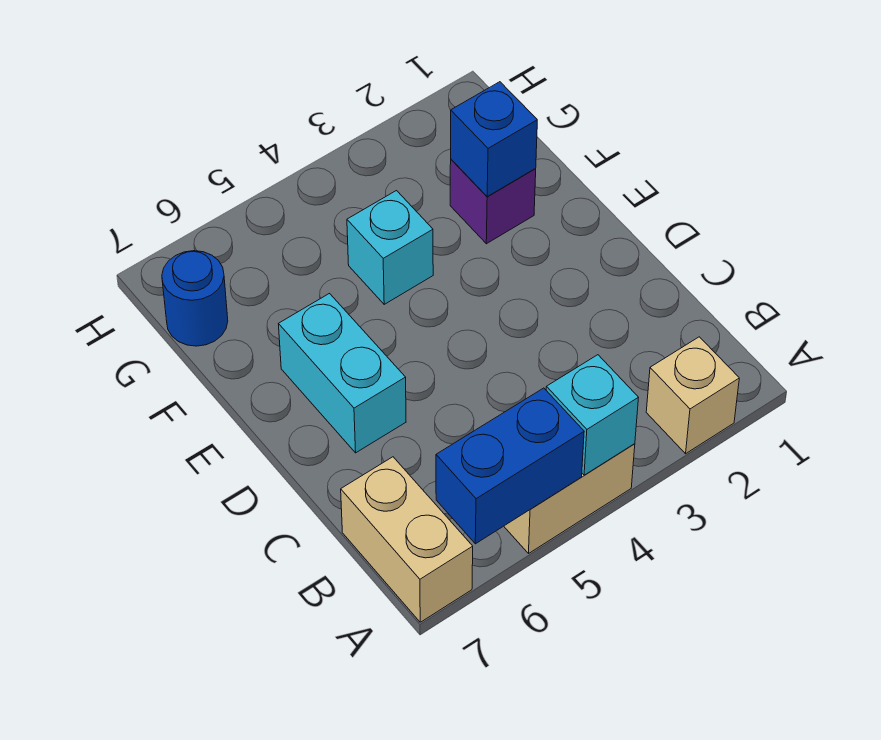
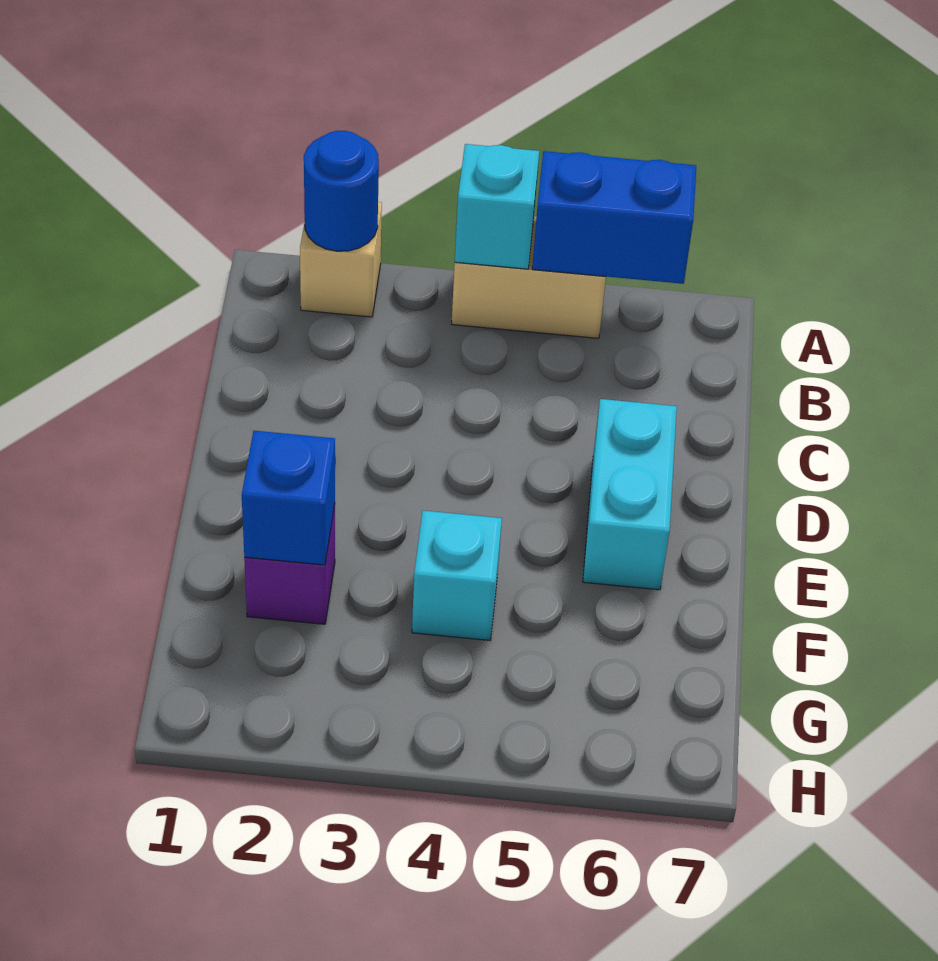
tan 1x2 brick [341,457,473,622] -> none
blue 1x1 round brick [162,251,228,346] -> blue 1x1 round brick moved to [304,131,379,251]

